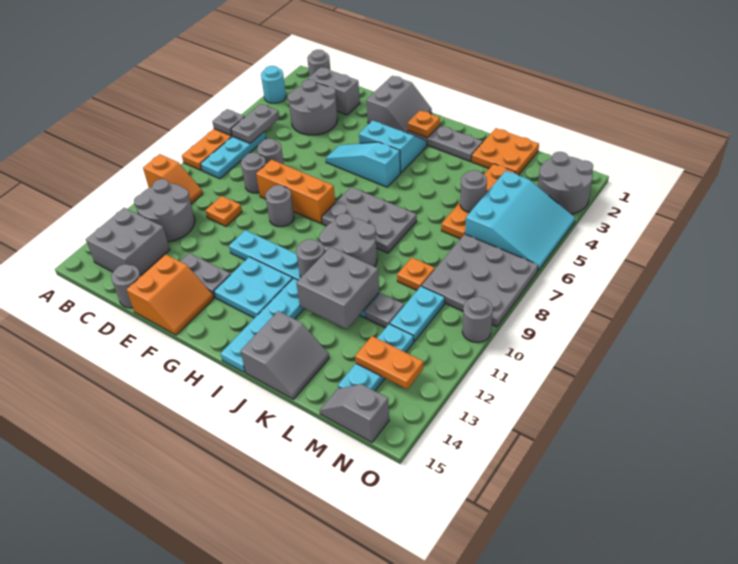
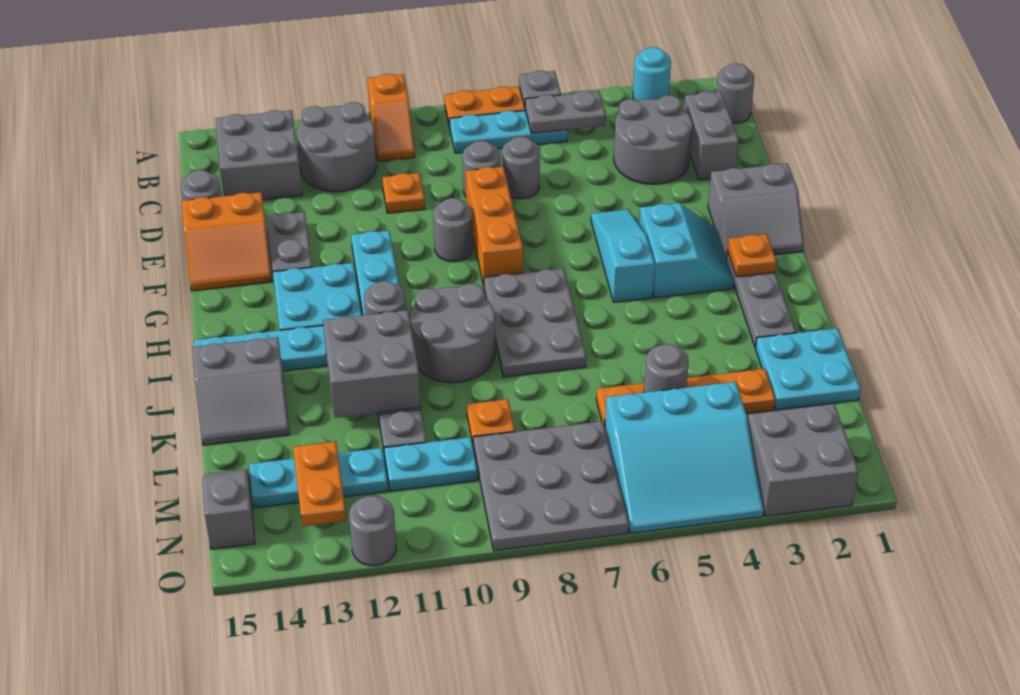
orange 2x2 plate [472,128,539,175] -> cyan 2x2 plate [756,328,861,410]
grey 2x2 round brick [538,152,593,214] -> grey 2x2 brick [748,404,858,516]
grey 1x1 round brick [462,297,493,343] -> grey 1x1 round brick moved to [349,496,396,566]

